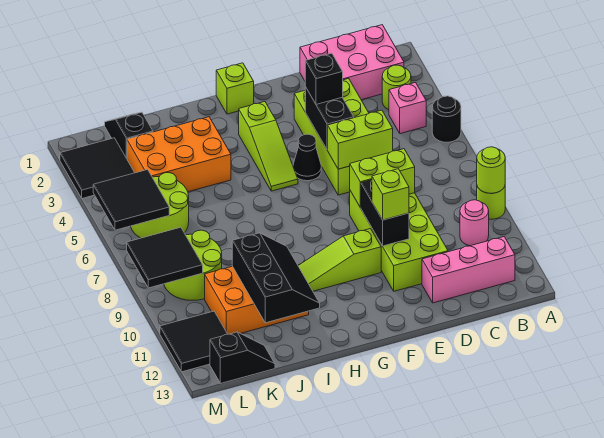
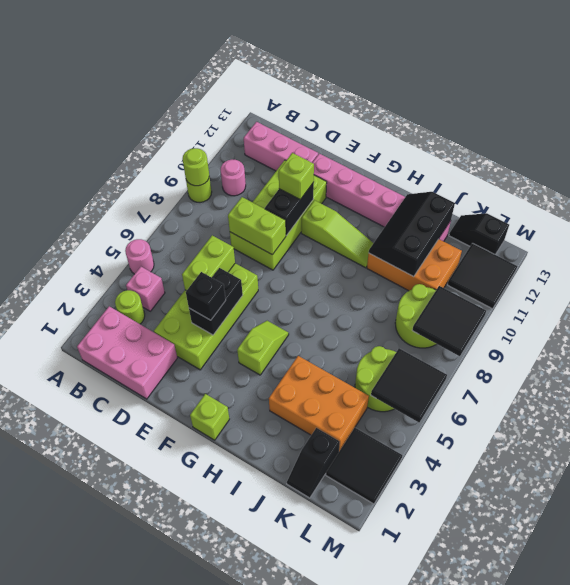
black 1x1 round brick [432,96,461,142] -> pink 1x1 round brick [125,239,154,274]
lime 1x2 brick [328,110,393,169] -> lime 1x2 brick turned to [182,235,235,291]
none -> pink 1x6 brick [312,154,451,241]
black 1x1 cone [293,134,321,181] -> none
lime 1x3 slope [239,102,298,191] -> lime 1x2 slope [237,321,289,375]

